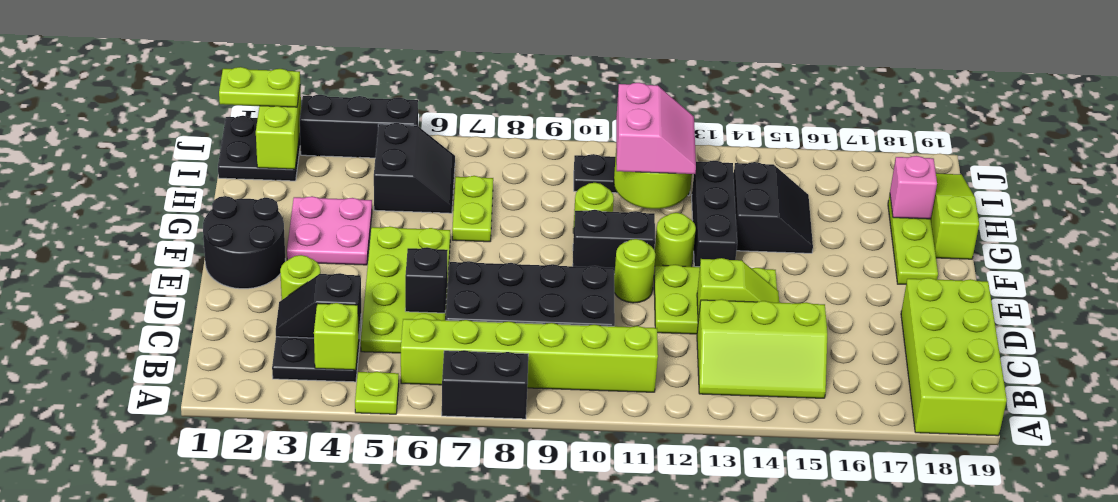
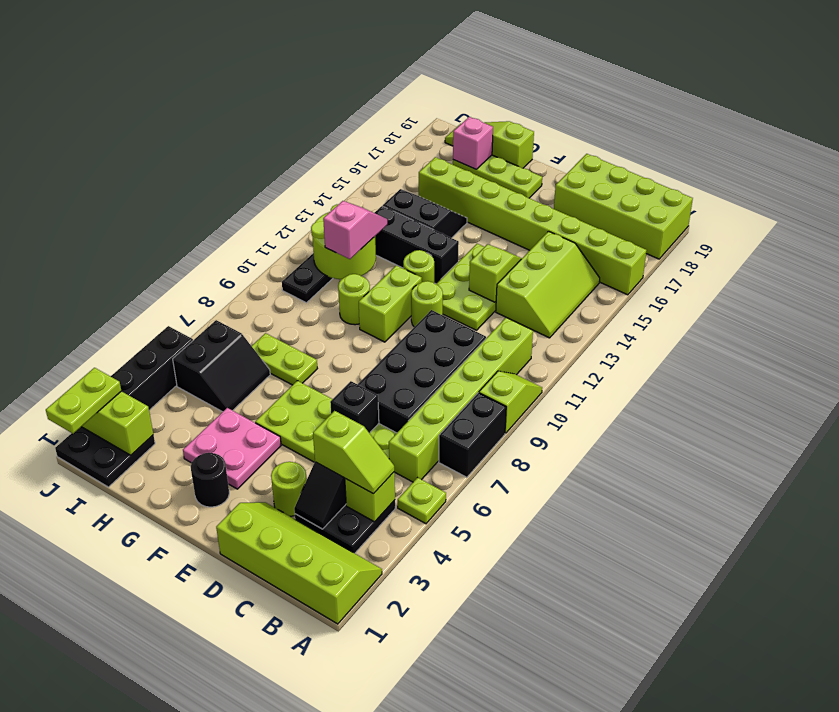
none -> lime 2x4 slope [216,502,382,624]
none -> lime 1x2 slope [479,371,542,433]
none -> lime 1x8 brick [419,157,647,295]
none -> lime 1x2 slope [313,411,394,494]
black 2x2 round brick [203,196,285,289] -> black 1x1 round brick [191,453,229,507]
black 1x2 brick [573,210,655,274] -> lime 1x2 brick [359,265,422,342]
black 2x2 slope [374,123,455,213] -> black 2x2 slope turned to [173,320,270,412]
pink 2x2 slope [616,83,696,174] -> pink 1x2 slope [323,201,387,259]

